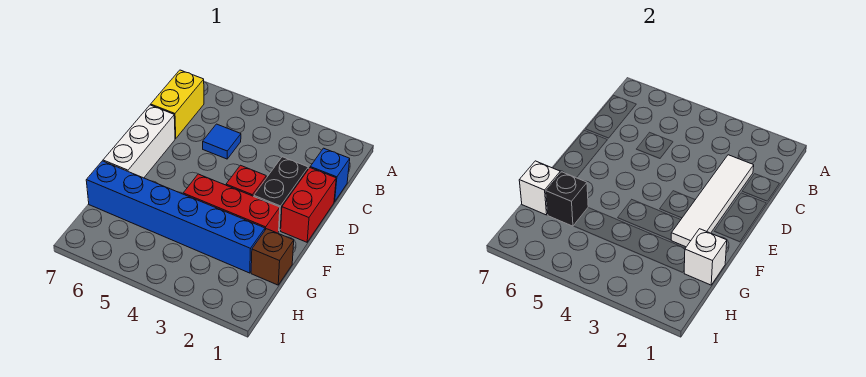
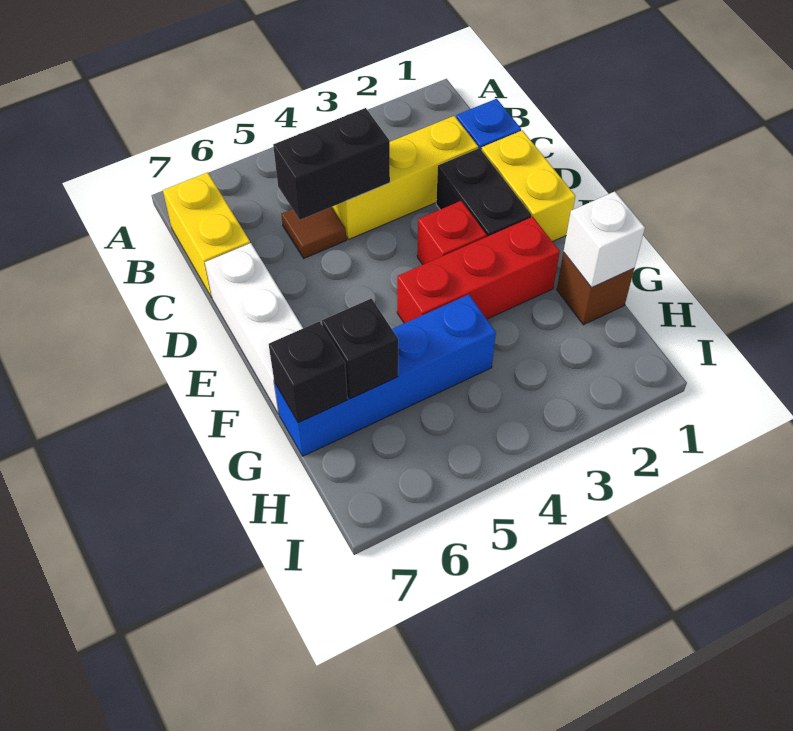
none -> yellow 1x3 brick [332,116,478,240]
white 1x4 tile [671,155,754,247] -> none
none -> black 1x2 brick [273,108,390,220]
blue 1x1 tile [203,124,241,159] -> brown 1x1 tile [281,207,346,258]
red 1x2 brick [281,168,336,242] -> yellow 1x2 brick [481,130,575,242]
blue 1x6 brick [86,161,265,273] -> blue 1x4 brick [274,295,496,456]
white 1x1 brick [519,161,560,215] -> black 1x1 brick [269,322,347,423]

